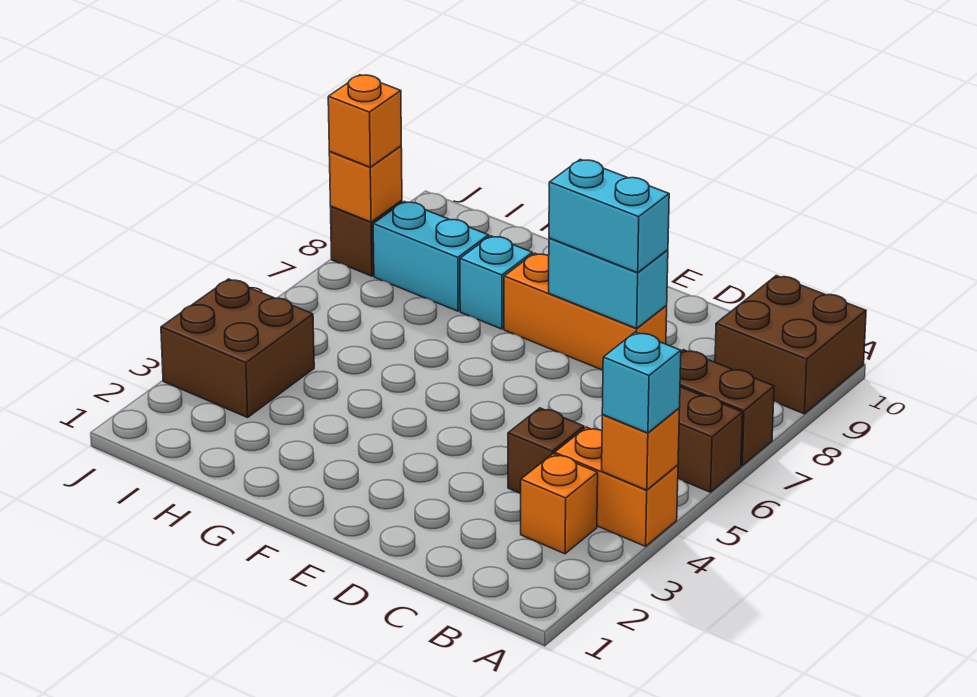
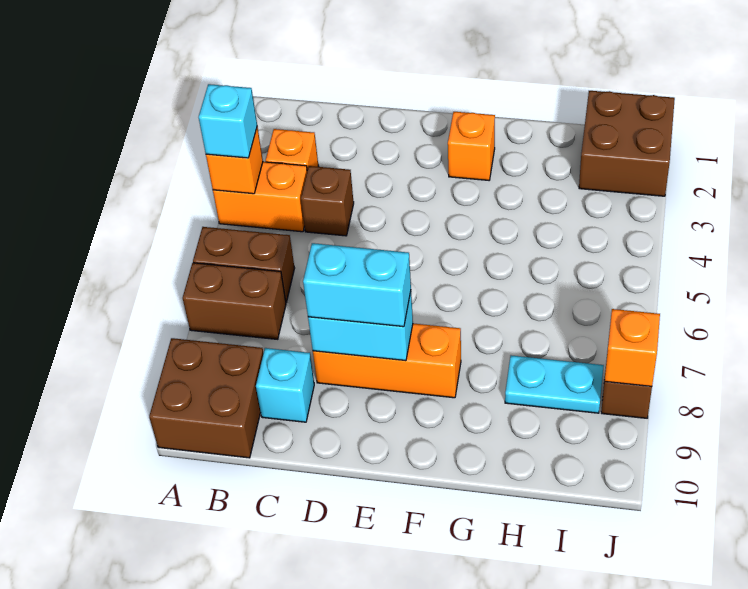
cyan 1x1 brick [460,236,532,329] -> cyan 1x1 brick moved to [256,348,314,422]
cyan 1x2 brick [373,202,489,311] -> cyan 1x2 plate [505,355,604,413]
brown 2x2 brick [161,279,314,417] -> brown 2x2 brick moved to [579,91,675,196]
orange 1x1 brick [328,75,401,167] -> orange 1x1 brick moved to [448,112,495,180]

